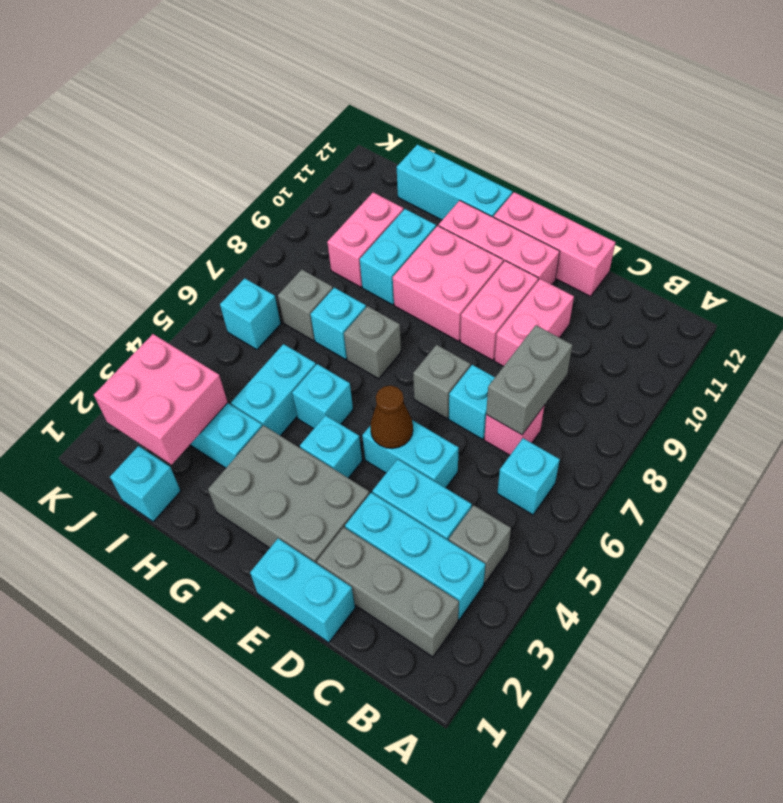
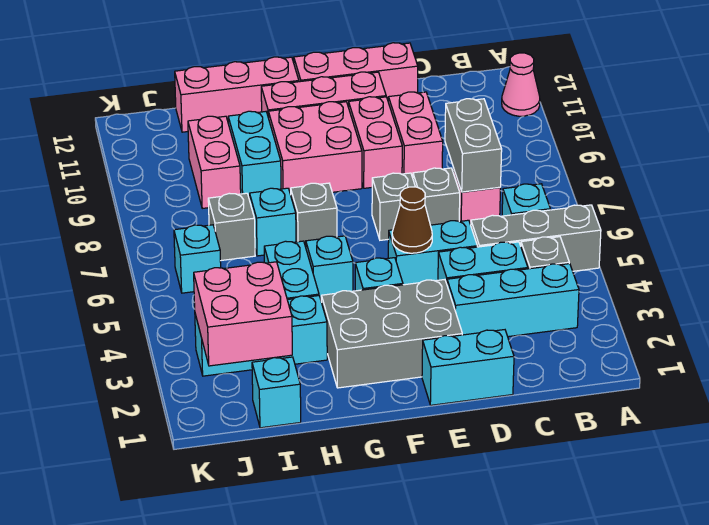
none -> pink 1x1 cone [502,53,540,116]
grey 1x3 brick [317,527,459,657] -> grey 1x3 brick moved to [471,205,601,271]
cyan 1x1 brick [449,365,495,439] -> grey 1x1 brick [413,168,460,225]
cyan 1x3 brick [397,144,512,220] -> pink 1x3 brick [175,57,299,132]

